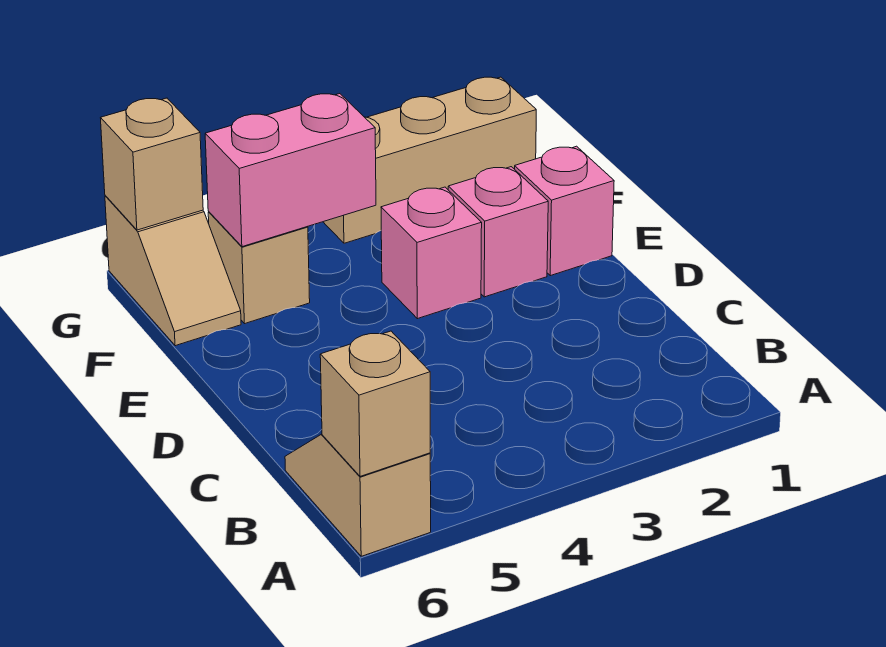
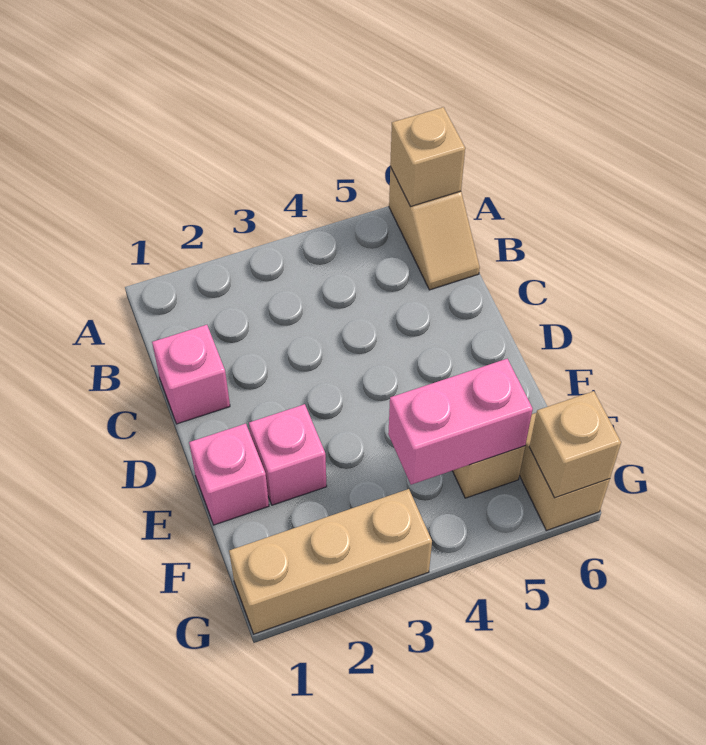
pink 1x1 brick [381,187,482,319] -> pink 1x1 brick moved to [152,325,230,424]

